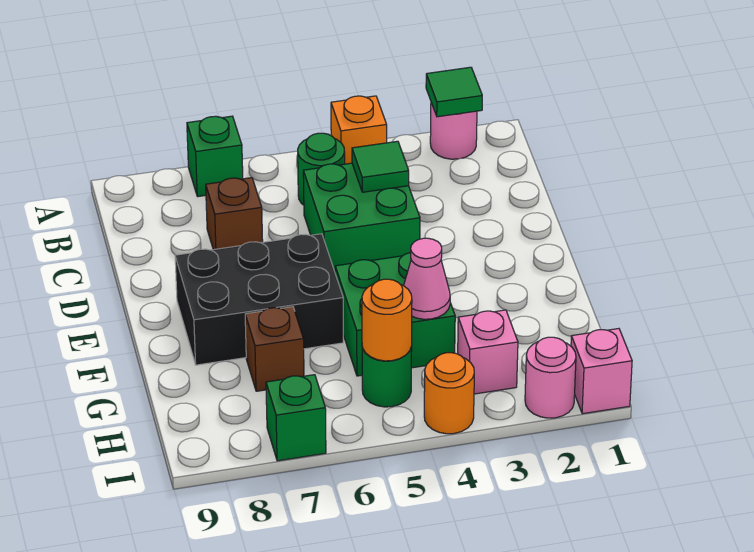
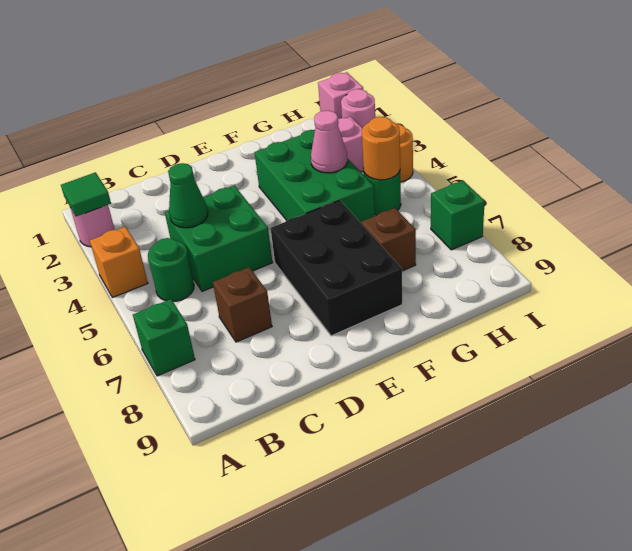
green 1x1 tile [352,141,409,192] -> green 1x1 cone [168,163,208,228]
green 2x2 brick [335,253,455,376] -> green 2x3 brick [254,130,375,224]

